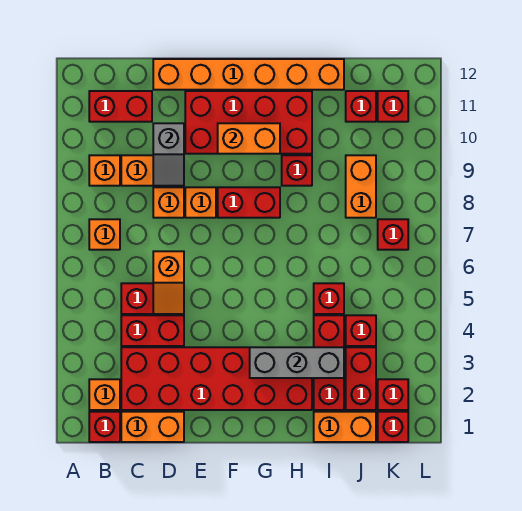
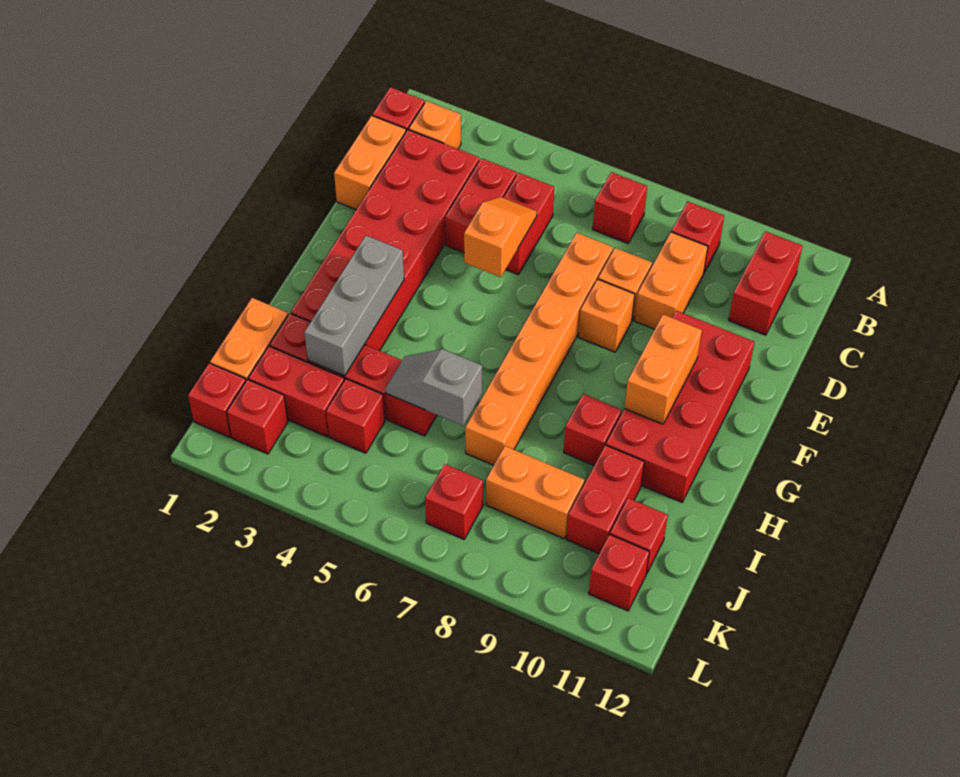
orange 1x1 brick [89,219,120,250] -> red 1x1 brick [593,172,647,243]
orange 1x1 brick [89,155,120,186] -> red 1x1 brick [672,202,724,273]
orange 1x2 slope [153,251,184,314] -> orange 1x2 slope turned to [464,197,537,277]
grey 1x2 slope [153,123,184,186] -> grey 1x2 slope moved to [386,349,482,426]
orange 1x6 brick [153,59,344,90] -> orange 1x6 brick moved to [465,233,613,465]
red 1x2 brick [218,187,280,218] -> red 1x2 brick moved to [567,445,644,554]

